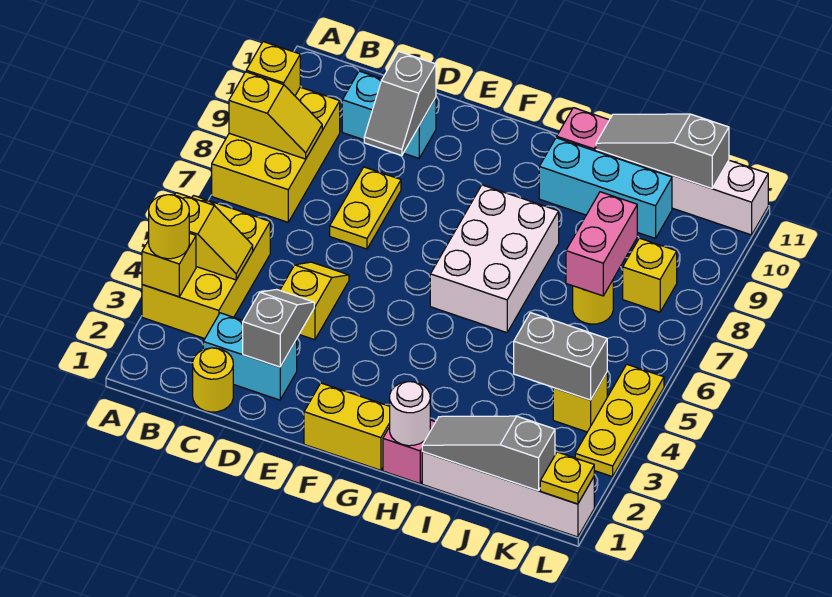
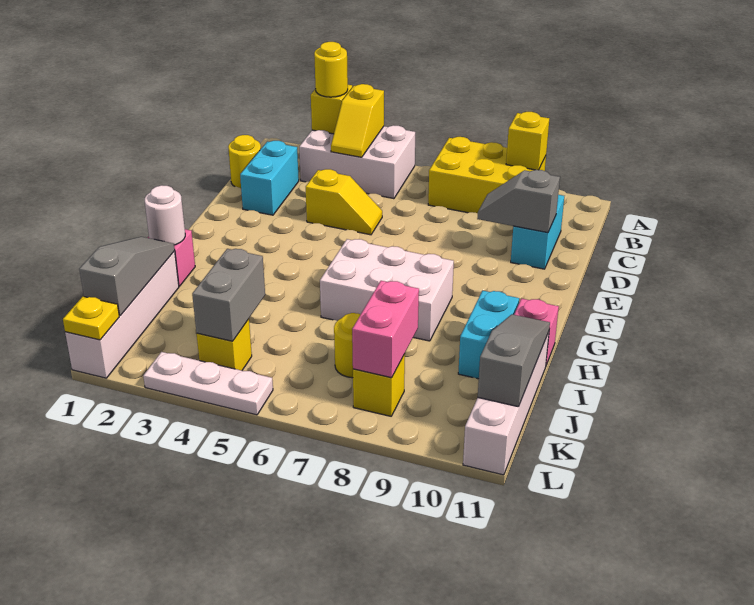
yellow 2x3 brick [142,196,270,339] -> white 2x3 brick [299,125,415,199]
yellow 1x2 slope [229,72,322,159] -> none
grey 1x2 slope [243,289,314,367] -> none
yellow 1x2 plate [330,167,401,249] -> none
yellow 1x2 brick [304,383,390,470] -> none
cyan 1x3 brick [539,138,672,239] -> cyan 1x2 brick [458,291,519,379]
pink 1x2 brick [566,192,637,296] -> pink 1x2 brick turned to [352,281,419,378]
yellow 1x3 plate [575,364,664,477] -> white 1x3 plate [143,352,273,415]

